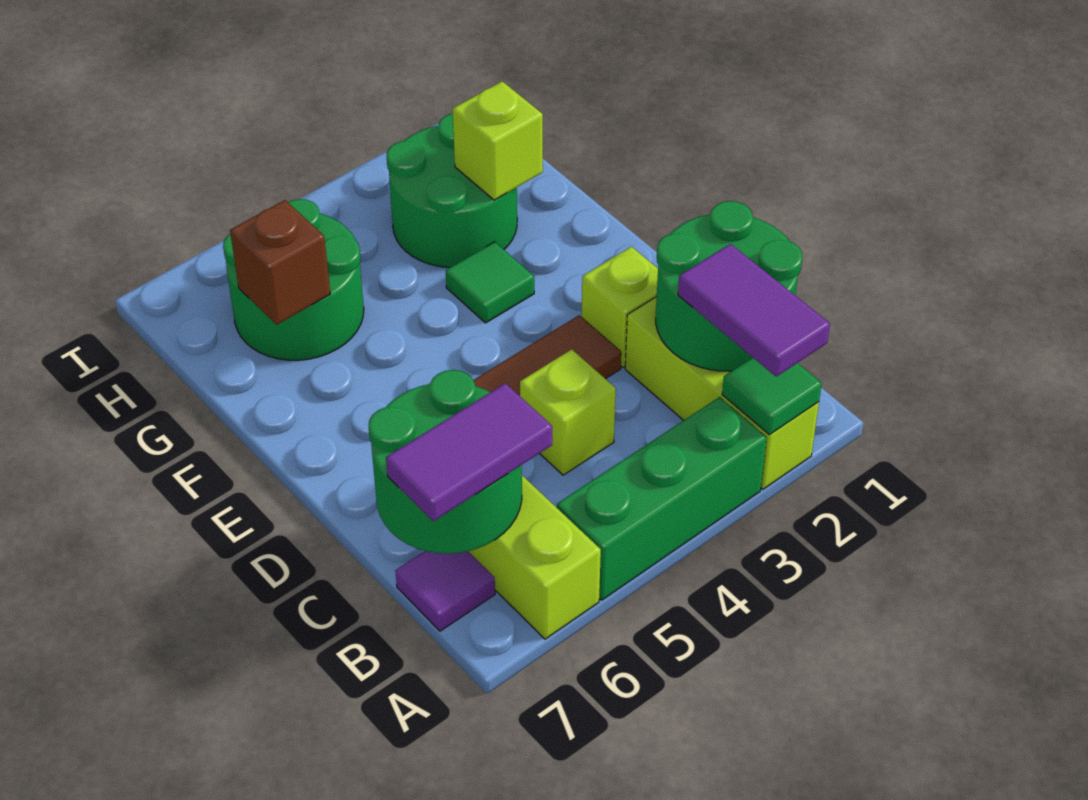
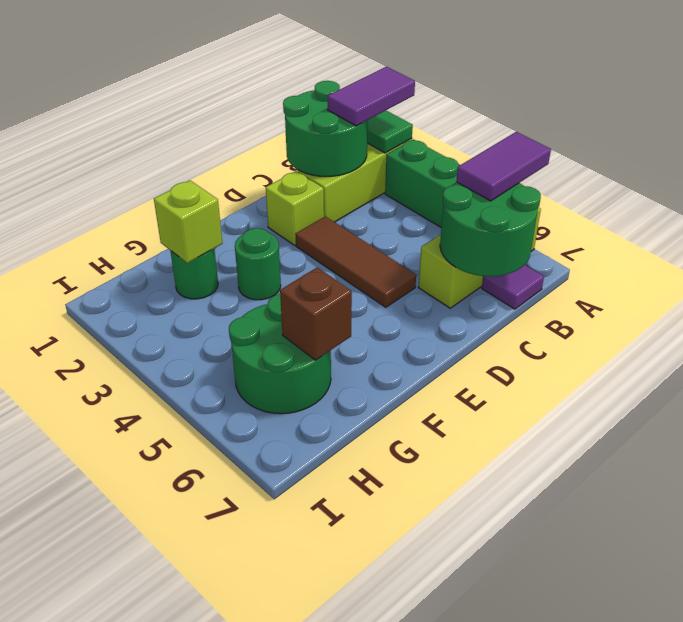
purple 1x2 tile [386,383,552,521] -> purple 1x2 tile turned to [456,132,551,201]
lime 1x1 brick [520,349,616,475] -> none
green 1x1 tile [446,242,534,323] -> green 1x1 round brick [235,228,281,300]
green 2x2 round brick [387,113,517,267] -> green 1x1 round brick [170,249,218,299]

